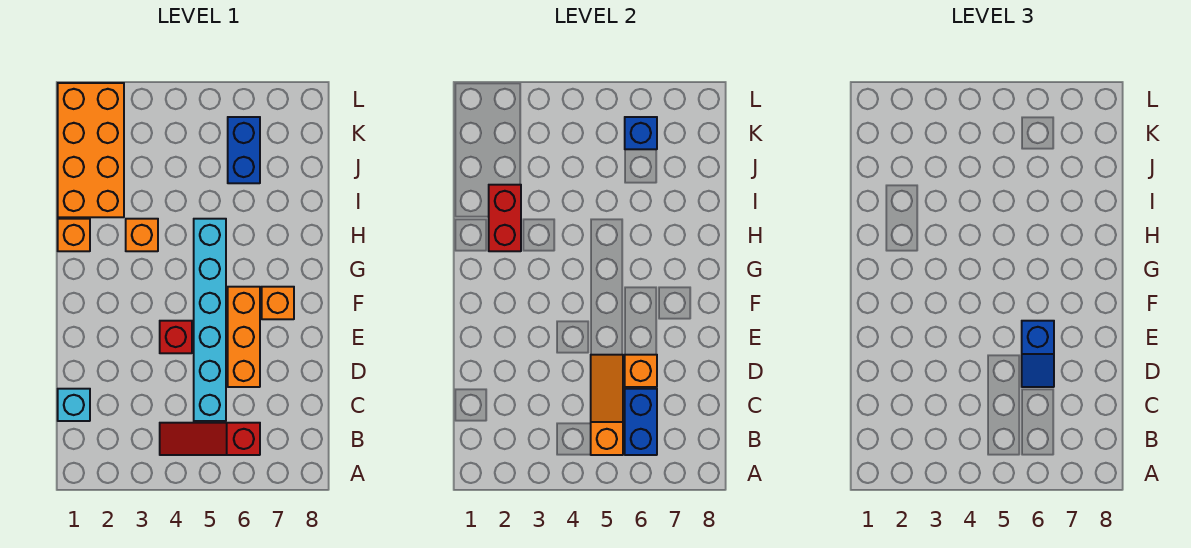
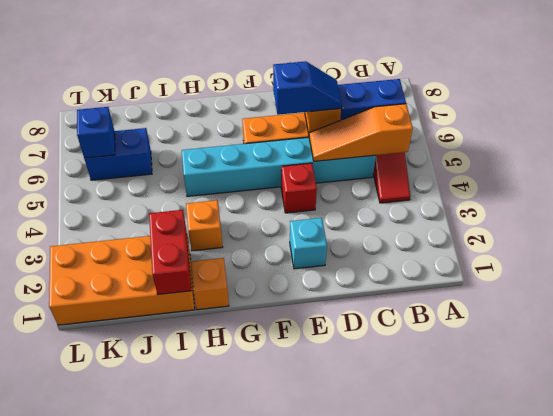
cyan 1x1 brick [58,389,90,421] -> cyan 1x1 brick moved to [290,218,327,269]
orange 1x1 brick [262,287,294,319] -> none
red 1x2 brick [489,185,521,251] -> red 1x2 brick turned to [149,210,191,295]

